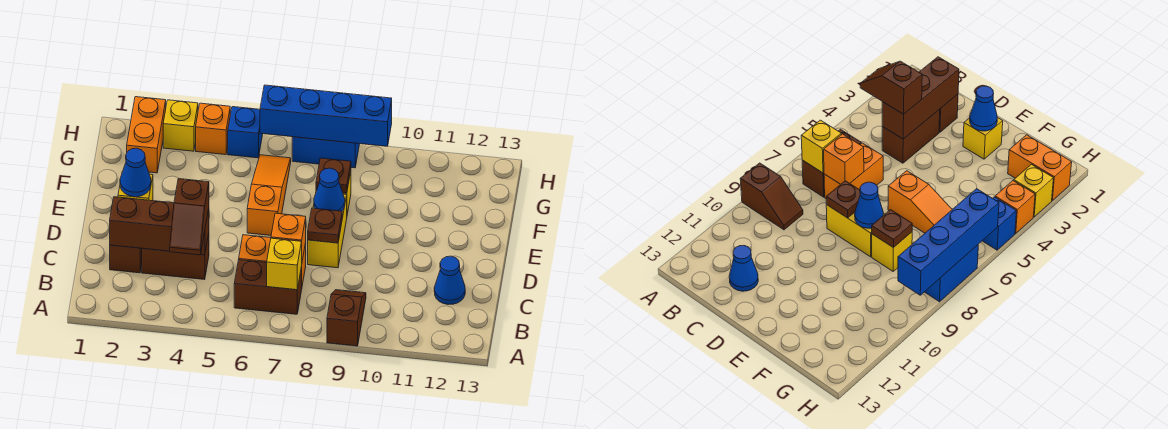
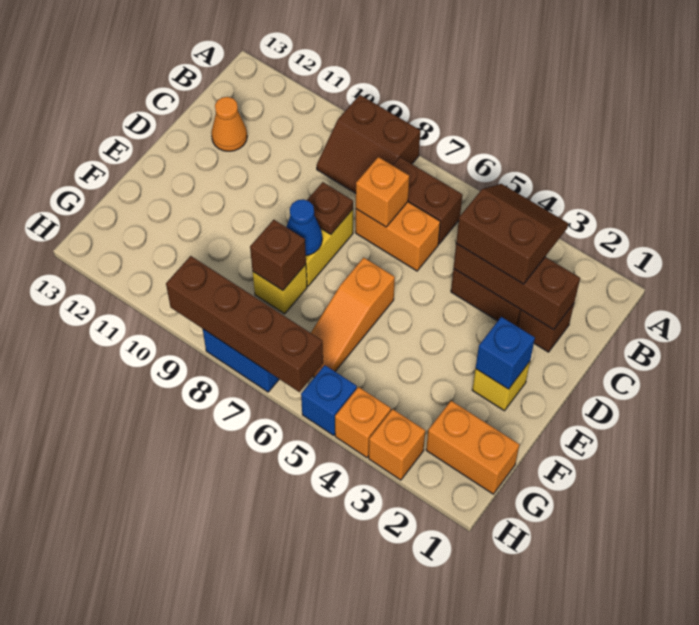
brown 1x2 slope [327,290,366,346] -> brown 2x2 slope [317,95,420,193]
brown 1x2 slope [170,179,209,255] -> brown 2x2 slope [456,184,568,284]
yellow 1x1 brick [267,238,302,290] -> none
blue 1x1 cone [434,256,465,305] -> orange 1x1 cone [211,97,247,151]
blue 1x1 cone [120,148,151,197] -> blue 1x1 brick [476,317,535,389]
brown 1x1 plate [316,158,351,193] -> brown 1x1 brick [250,220,306,290]
orange 1x2 brick [127,97,166,173] -> orange 1x2 brick turned to [426,401,520,494]
yellow 1x1 brick [163,100,198,151] -> orange 1x1 brick [369,409,425,480]
blue 1x4 brick [260,85,392,146] -> brown 1x4 brick [166,256,323,392]

